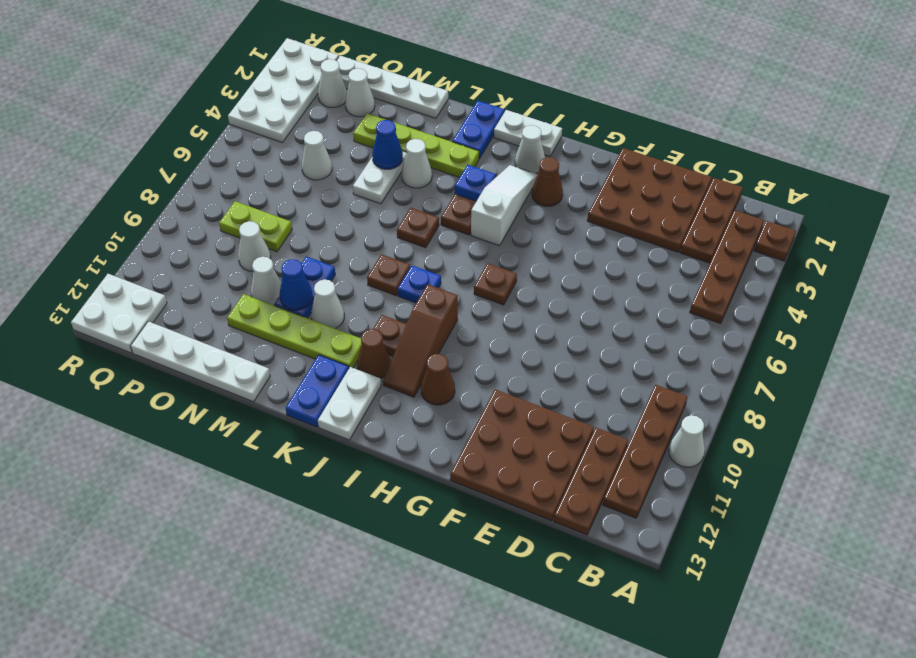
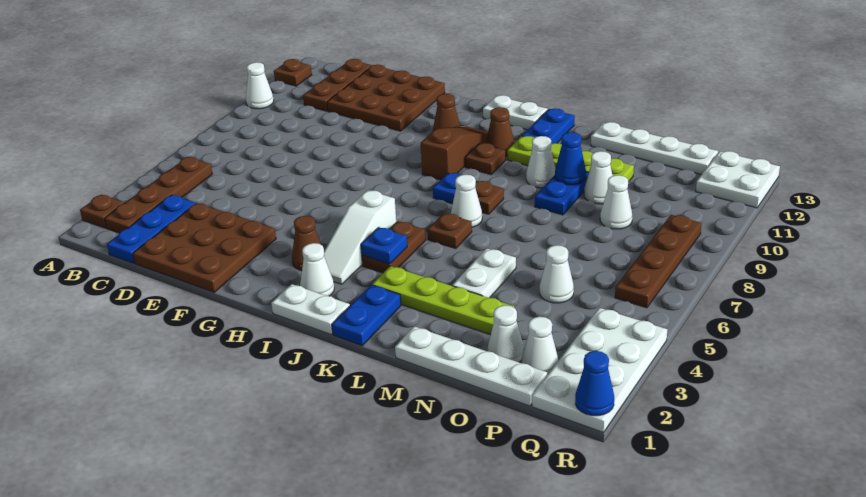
brown 1x4 plate [603,385,687,518] -> brown 1x4 plate moved to [615,215,702,308]
brown 1x3 plate [680,178,743,263] -> blue 1x3 plate [107,195,196,263]
brown 1x1 plate [474,263,517,305] -> brown 1x1 plate moved to [274,59,312,86]
white 1x2 plate [318,367,381,440] -> white 1x2 plate turned to [483,95,548,130]
white 1x1 cone [402,139,432,188] -> white 1x1 cone moved to [451,175,482,227]
blue 1x1 cone [372,120,403,169] -> blue 1x1 cone moved to [575,351,614,416]
lime 1x2 plate [219,201,292,252] -> none

